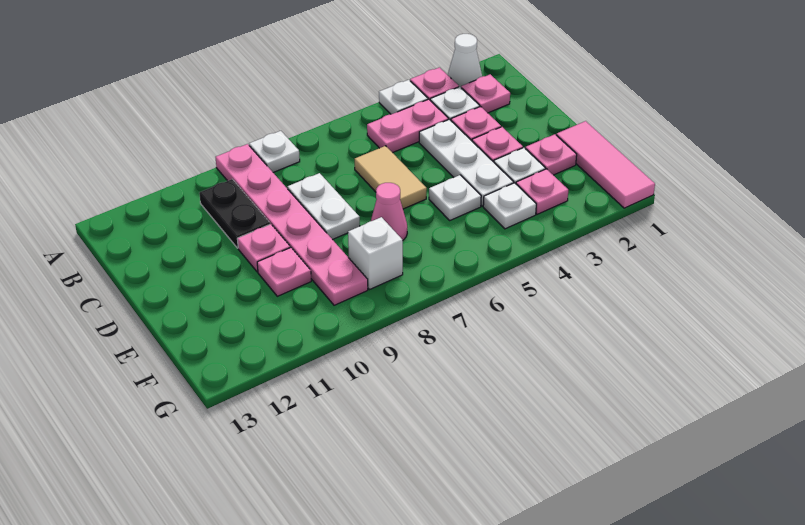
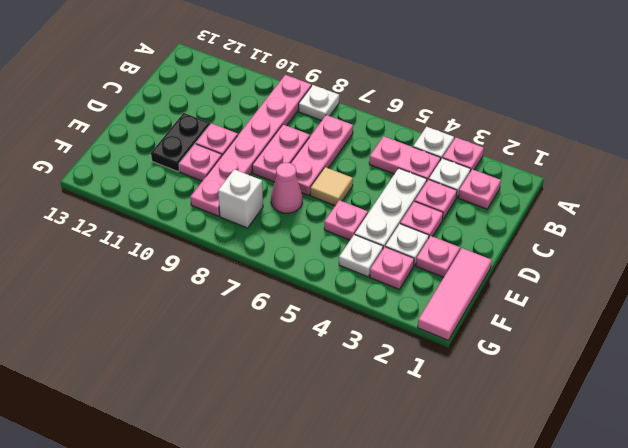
white 1x1 cone [448,34,482,87] -> none
none -> pink 1x3 plate [291,115,353,195]
black 1x2 plate [199,179,270,248] -> black 1x2 plate moved to [151,113,210,171]
tan 1x2 tile [355,146,427,209] -> tan 1x1 tile [310,167,353,206]
white 1x2 plate [288,173,360,240] -> pink 1x2 plate [252,125,310,182]
white 1x1 plate [429,175,481,220] -> pink 1x1 plate [324,200,368,240]

